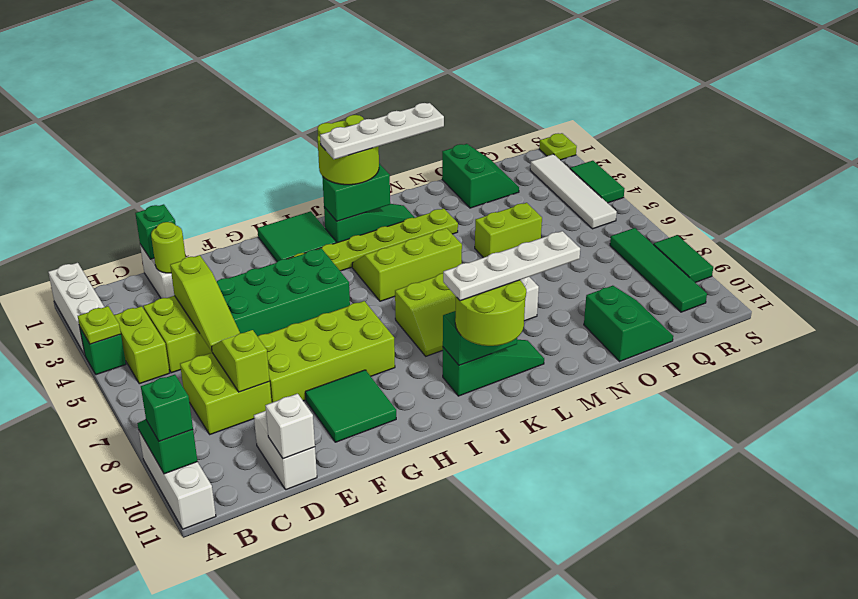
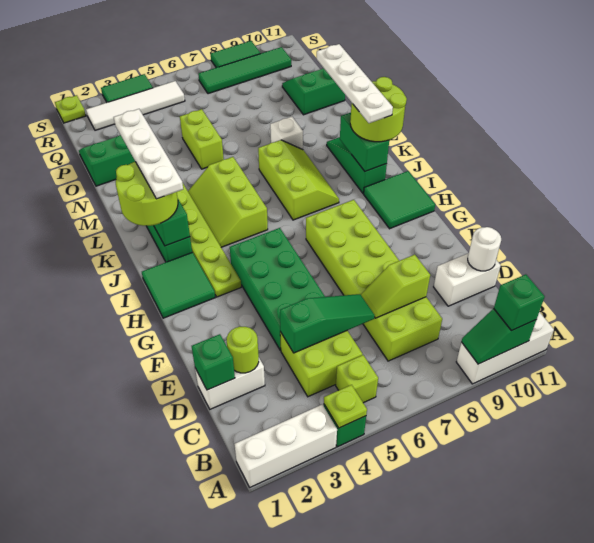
lime 1x2 brick [114,306,169,384] -> lime 1x1 brick [336,355,378,403]
lime 1x3 slope [170,255,240,351] -> green 1x3 slope [280,294,375,353]
white 1x1 brick [265,394,315,459] -> white 1x1 round brick [468,227,501,271]
green 2x2 tile [305,370,396,442] -> green 2x2 tile moved to [364,171,435,229]

